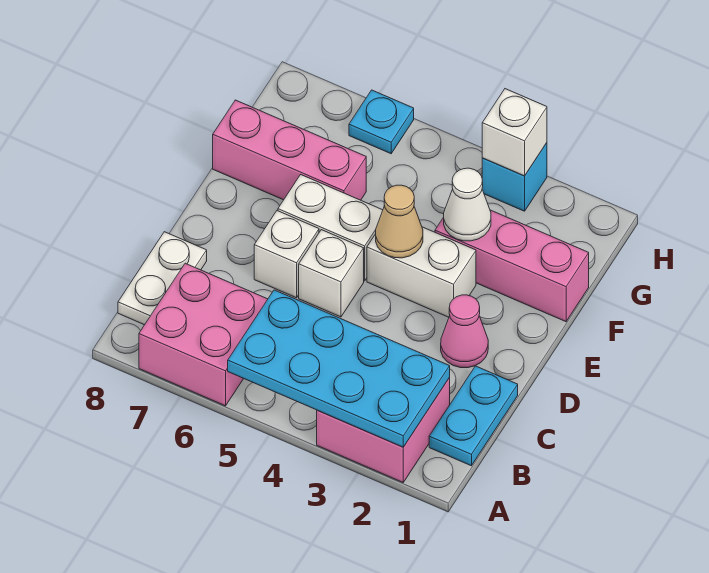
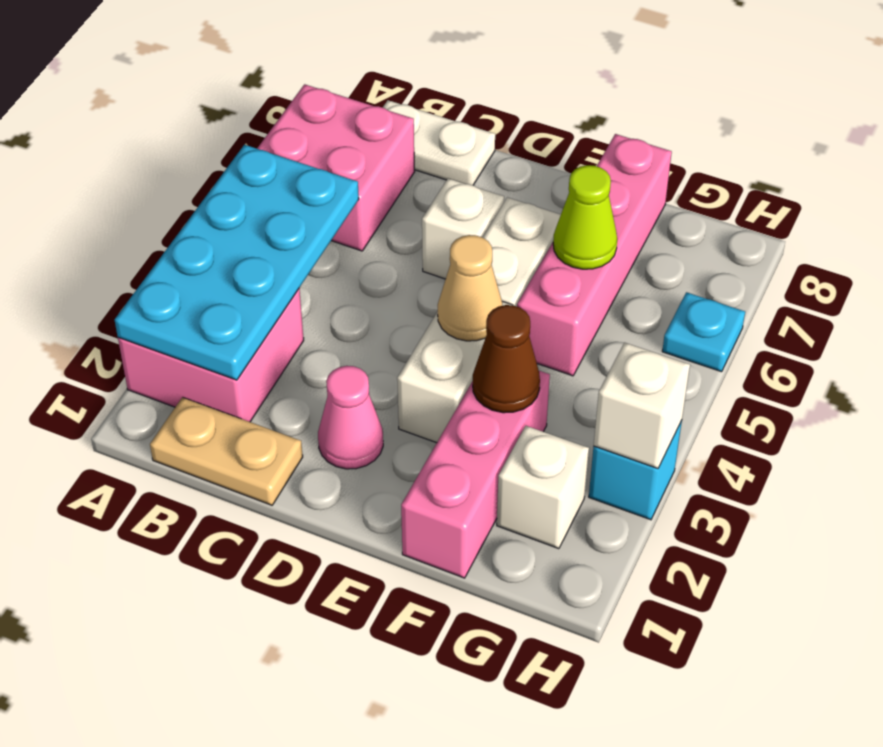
cyan 1x2 plate [429,366,518,466] -> tan 1x2 plate [150,397,303,505]
white 1x1 brick [299,230,364,317] -> white 1x1 brick moved to [497,426,589,549]
white 1x1 cone [444,168,491,241] -> brown 1x1 cone [473,305,540,413]
pink 1x3 brick [213,100,366,200] -> pink 1x4 brick [517,134,672,376]
none -> lime 1x1 cone [553,165,617,269]

